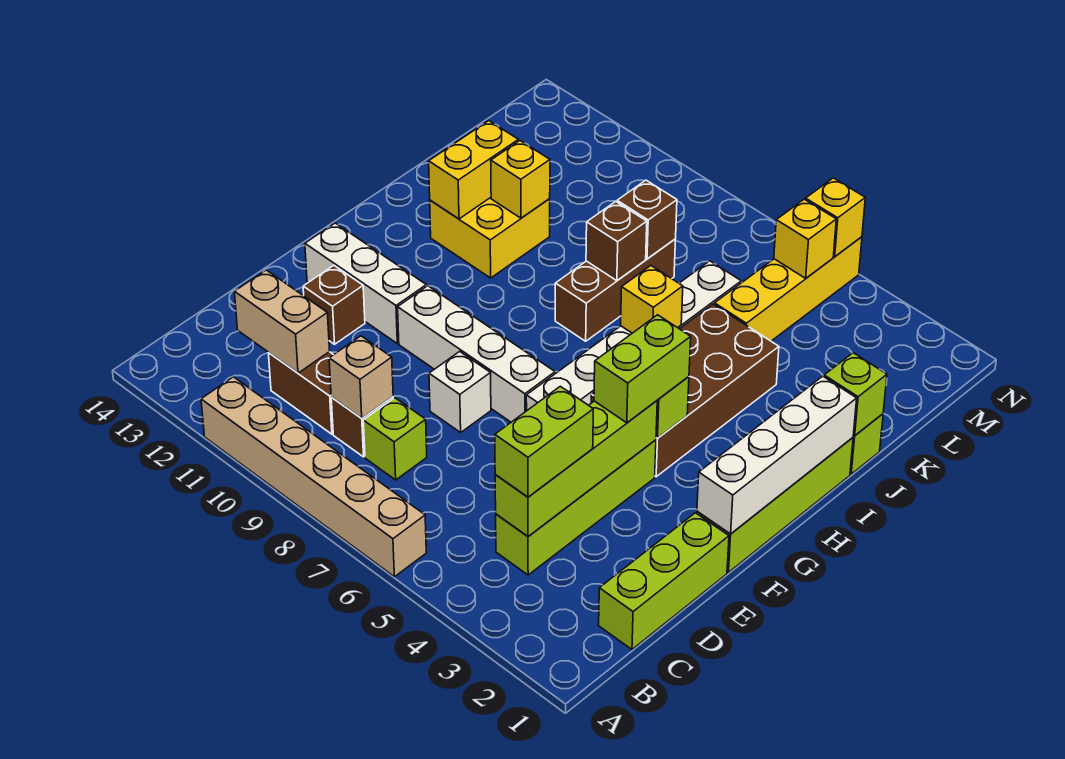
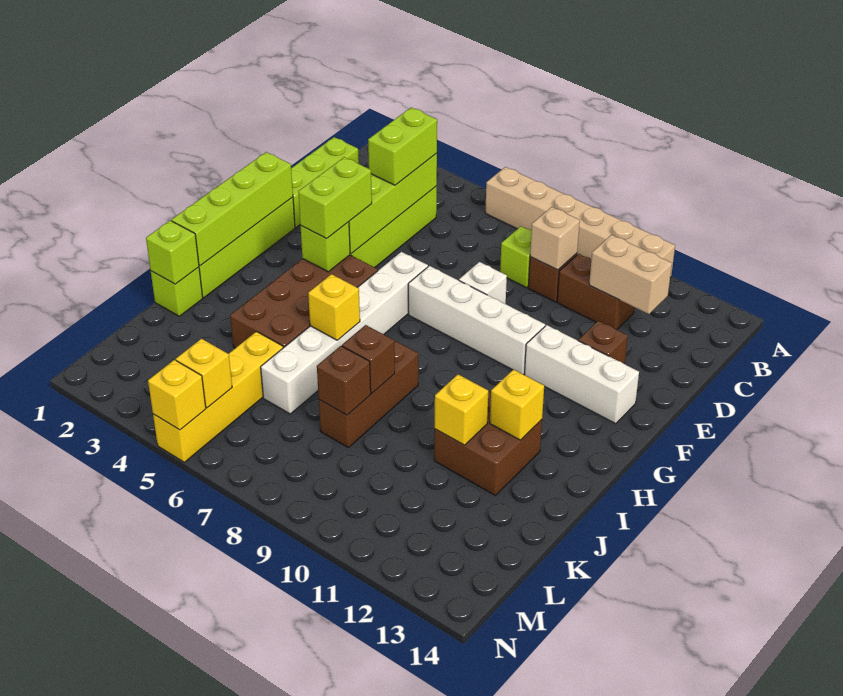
white 1x4 brick [697,376,857,534] -> lime 1x4 brick [171,152,293,266]
yellow 2x2 brick [430,198,550,278] -> brown 2x2 brick [434,391,542,496]
yellow 1x2 brick [429,121,518,219] -> yellow 1x1 brick [490,370,544,440]

